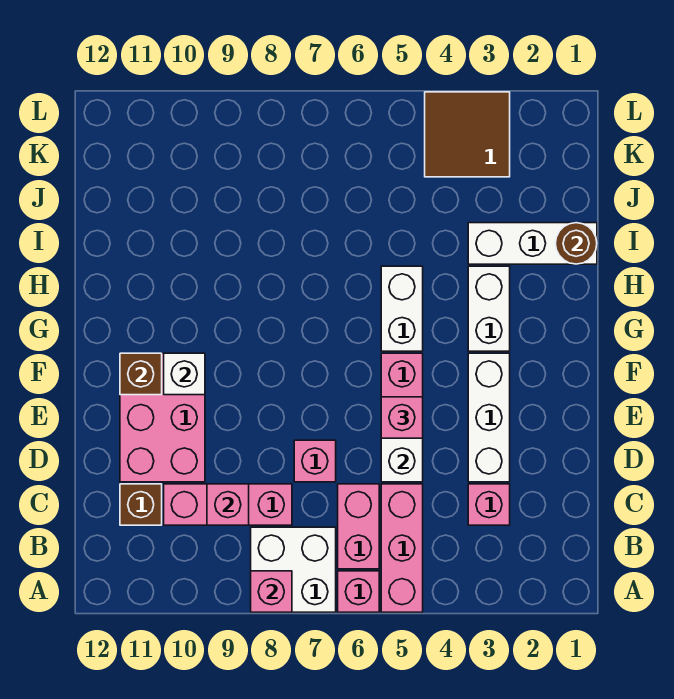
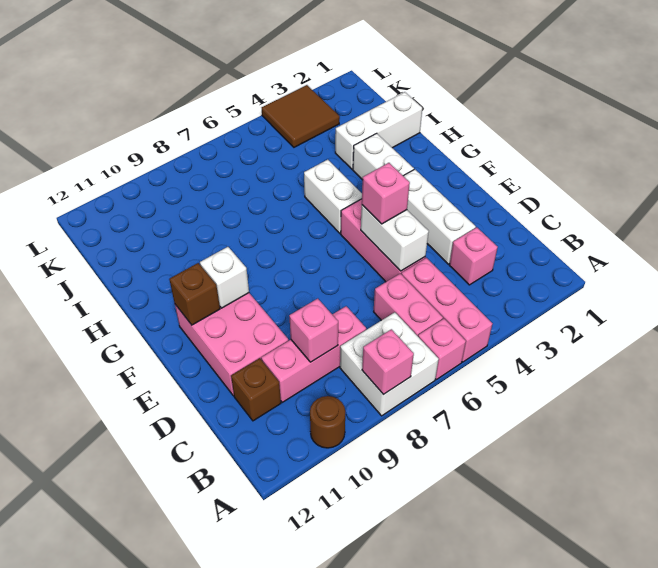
pink 1x1 brick [294,440,336,482] -> none
brown 1x1 round brick [555,223,597,264] -> brown 1x1 round brick moved to [310,396,345,448]

